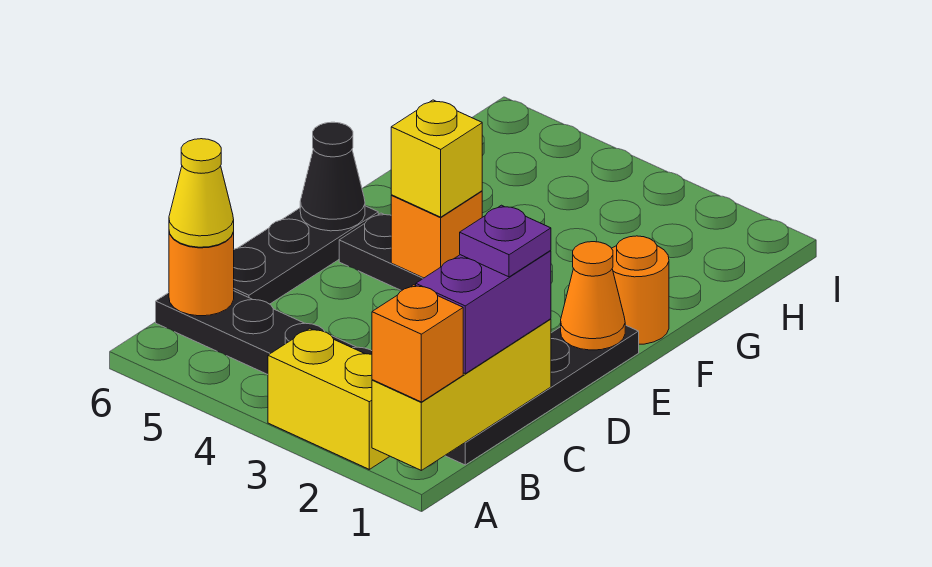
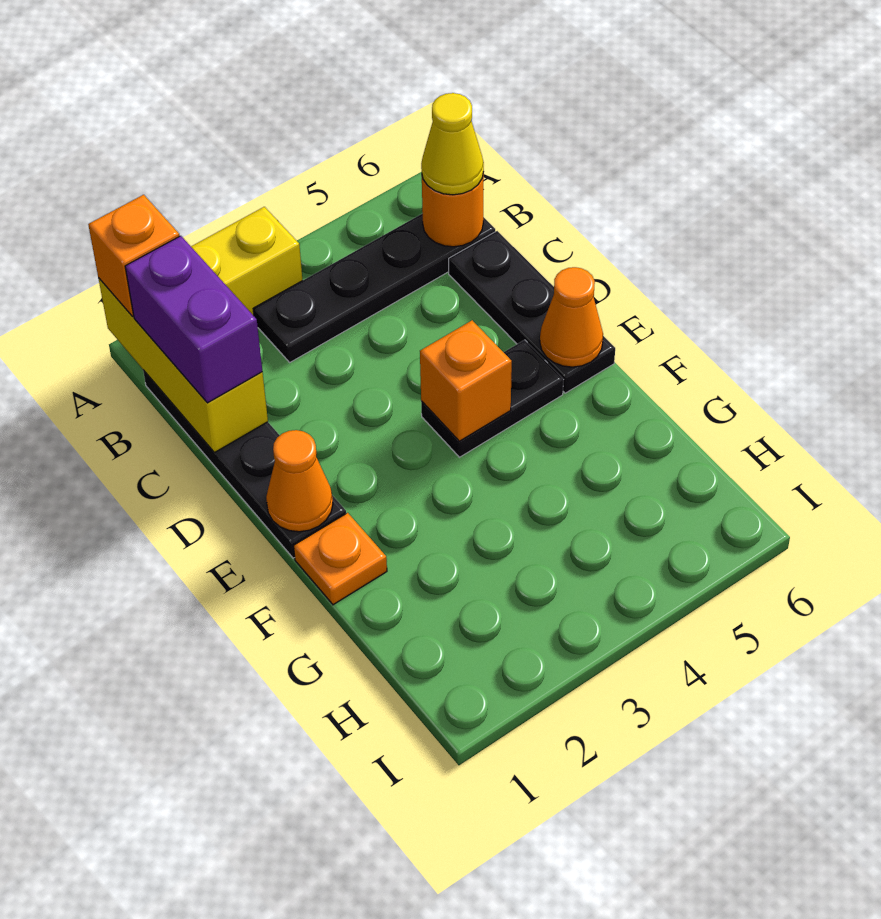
purple 1x1 plate [460,205,551,277] -> none
yellow 1x1 brick [391,100,482,217] -> none
black 1x1 cone [300,122,365,231] -> orange 1x1 cone [540,267,603,367]
orange 1x1 round brick [612,236,669,344] -> orange 1x1 plate [294,513,387,605]

